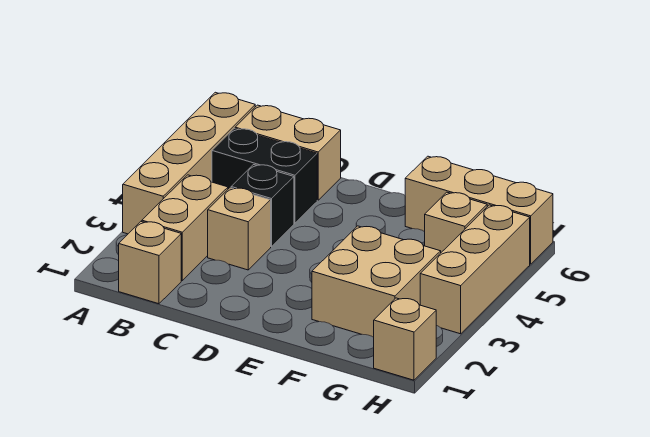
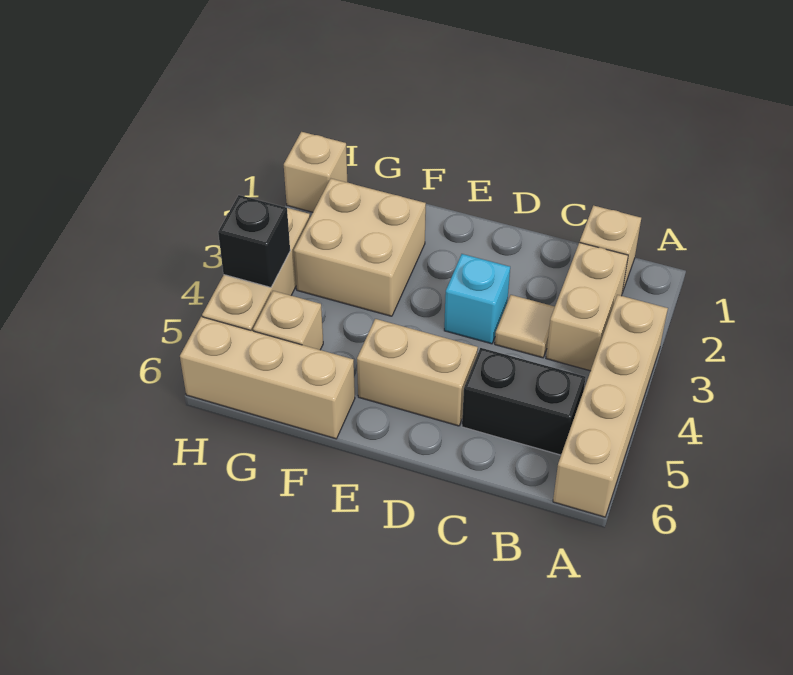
tan 1x2 brick [235,105,341,200] -> tan 1x2 brick moved to [357,319,478,426]
tan 1x1 brick [208,188,271,270] -> tan 1x1 tile [495,295,555,358]
black 1x1 brick [231,165,294,247] -> black 1x1 brick moved to [218,195,290,287]
none -> cyan 1x1 brick [444,254,510,344]

